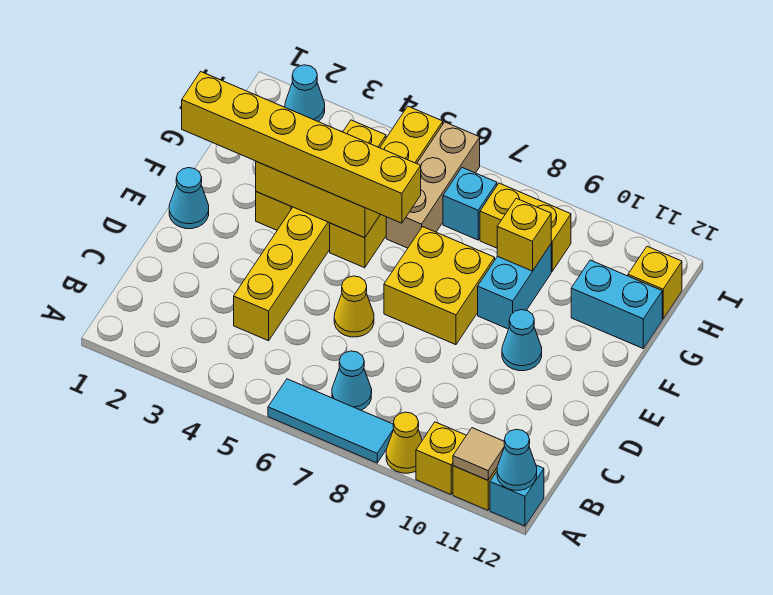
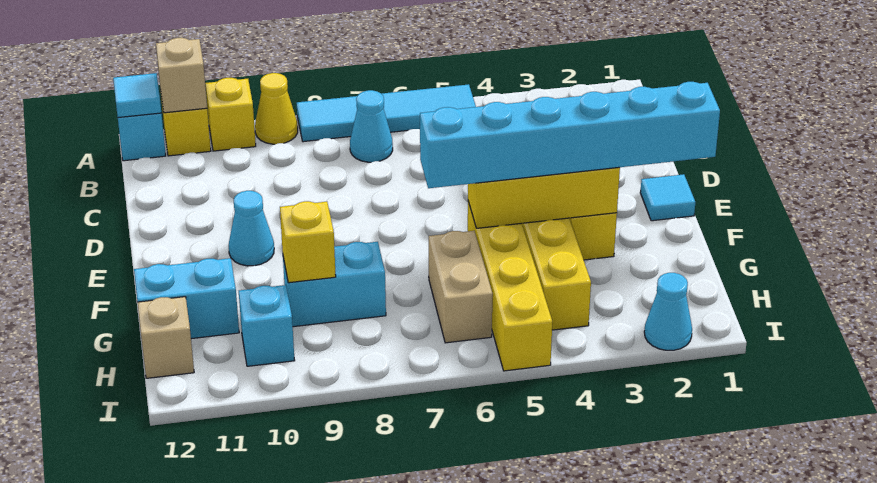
cyan 1x3 tile [268,379,394,463] -> cyan 1x4 tile [297,84,476,142]
tan 1x1 tile [453,428,505,480] -> tan 1x1 brick [156,38,207,113]
cyan 1x1 cone [497,429,537,490] -> cyan 1x1 tile [113,73,161,118]
yellow 1x1 cone [334,276,374,337] -> none
cyan 1x1 cone [169,168,209,229] -> cyan 1x1 tile [640,174,695,221]
yellow 2x2 brick [384,227,495,345] -> none
yellow 1x6 brick [182,72,421,223] -> cyan 1x6 brick [420,82,720,188]
cyan 1x2 brick [478,244,551,329] -> cyan 1x2 brick turned to [283,242,386,327]
tan 1x3 brick [386,122,480,248] -> tan 1x2 brick [429,231,493,343]
cyan 1x1 brick [443,168,497,240] -> cyan 1x1 brick moved to [239,285,295,366]
yellow 1x2 brick [480,183,571,272] -> none
yellow 1x1 brick [628,246,682,319] -> tan 1x1 brick [138,297,194,378]

